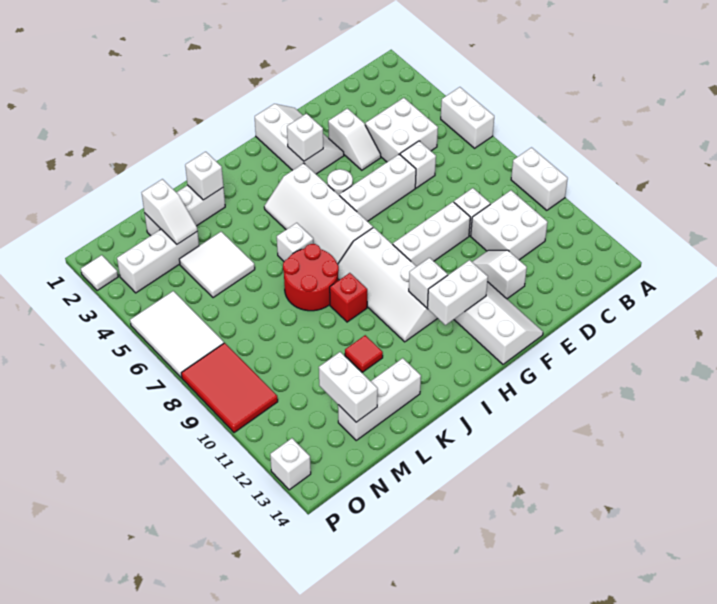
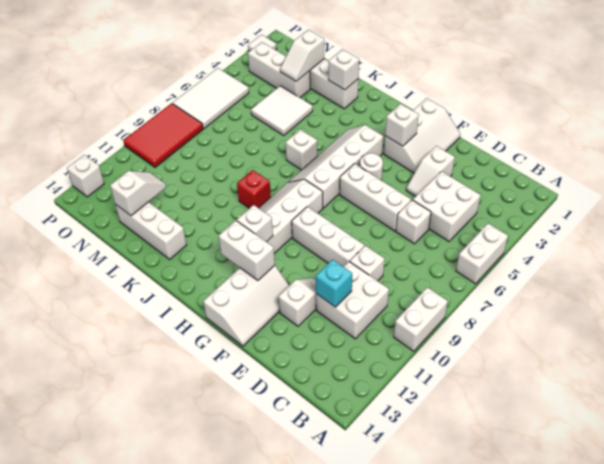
none -> cyan 1x1 brick [316,260,352,307]
red 2x2 round brick [283,244,339,311] -> none
red 1x1 tile [345,335,383,372] -> none
white 1x2 brick [319,352,378,422] -> white 1x2 slope [110,171,166,216]

